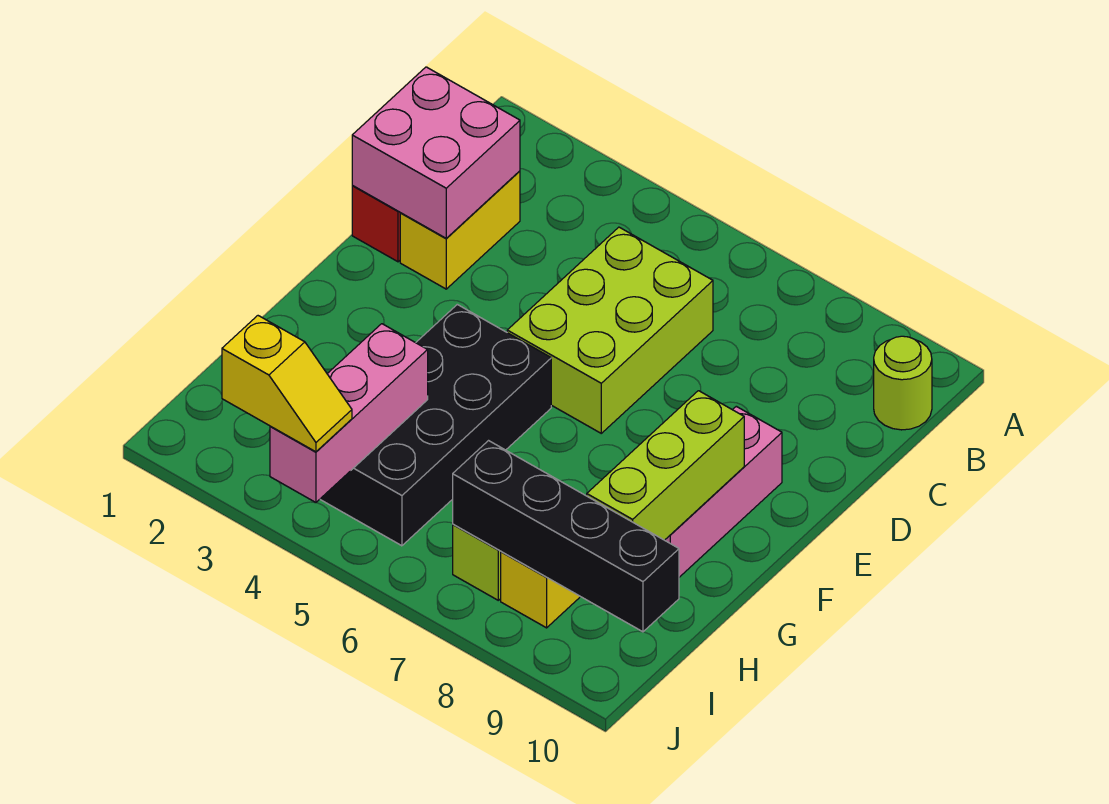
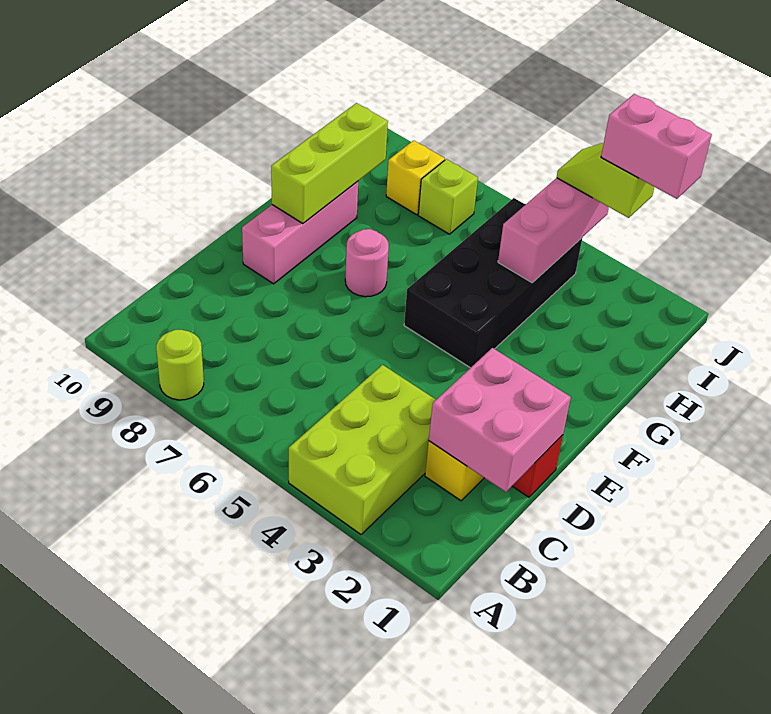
lime 1x1 round brick [874,336,932,430] -> lime 1x1 round brick moved to [156,330,204,400]
lime 2x3 brick [507,227,713,433] -> lime 2x3 brick moved to [289,365,436,534]
none -> pink 1x1 round brick [345,229,389,297]
black 1x4 brick [453,441,679,632] -> none
none -> pink 1x2 brick [601,94,712,199]
yellow 1x2 slope [222,316,352,452] -> lime 1x2 slope [557,143,654,218]

